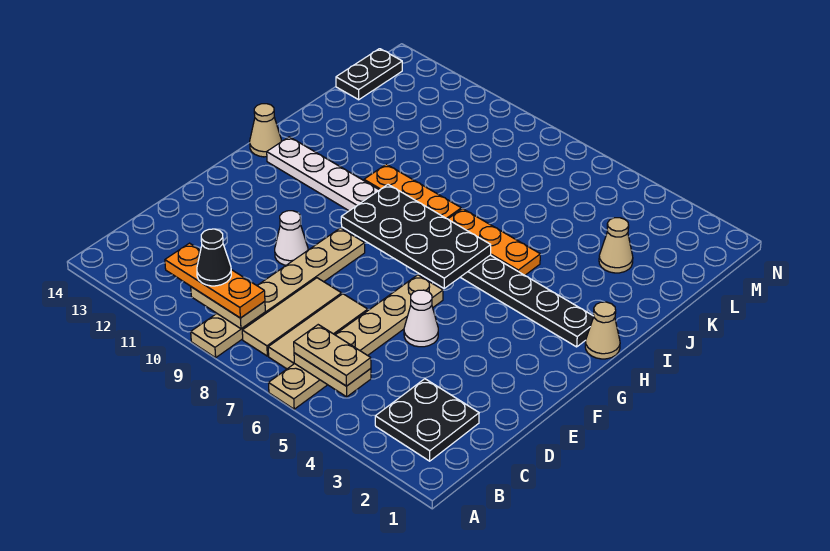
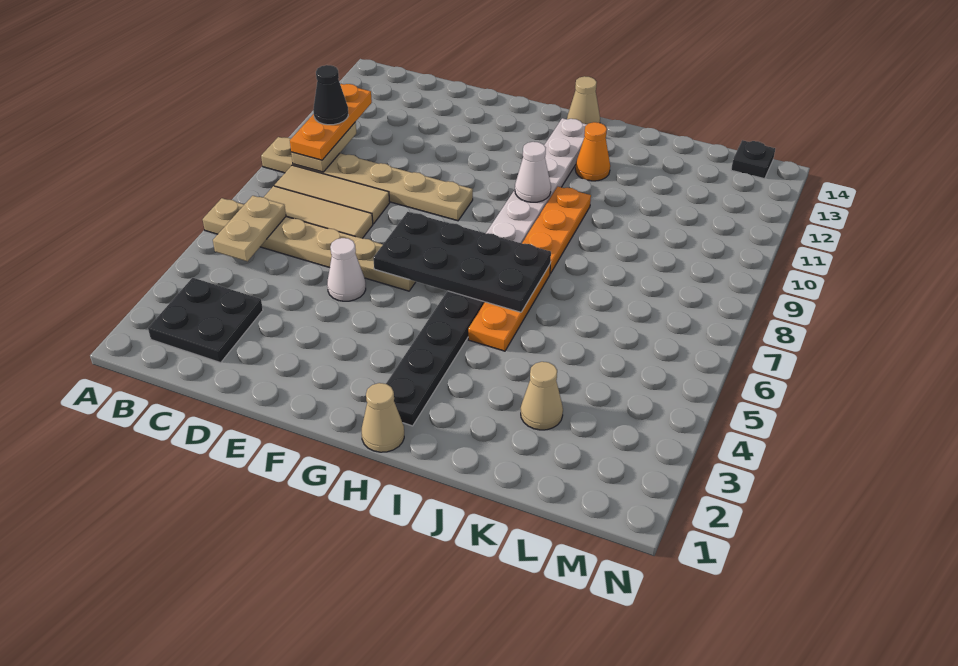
tan 1x2 plate [294,325,371,386] -> none
white 1x1 cone [275,211,308,265] -> white 1x1 cone moved to [515,142,551,202]
black 2x4 plate [341,185,491,288] -> black 2x4 plate turned to [373,212,551,312]
none -> orange 1x1 cone [575,122,610,181]
black 1x2 plate [336,49,402,100] -> black 1x1 plate [731,140,775,179]

